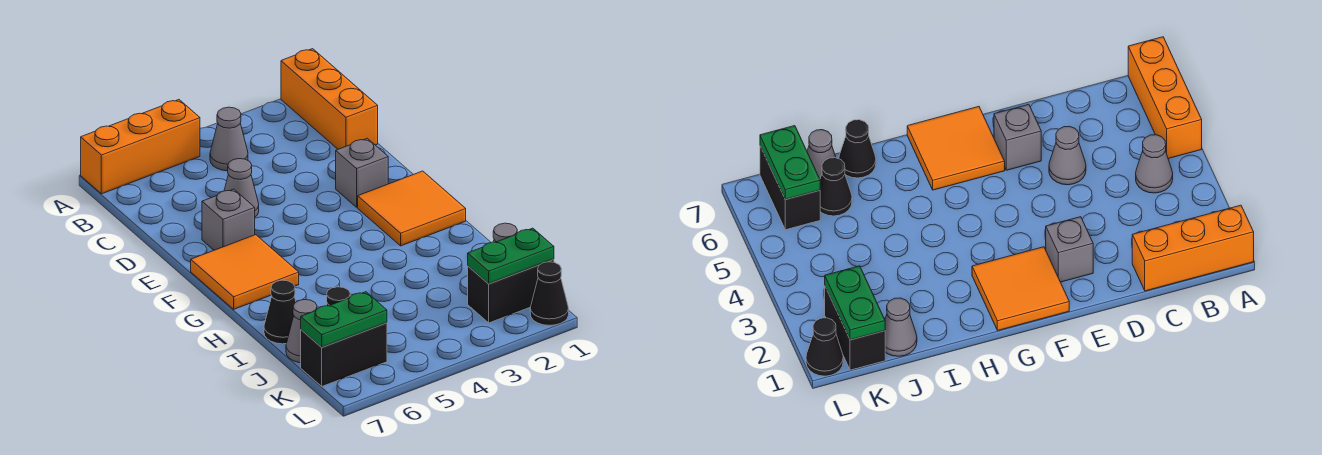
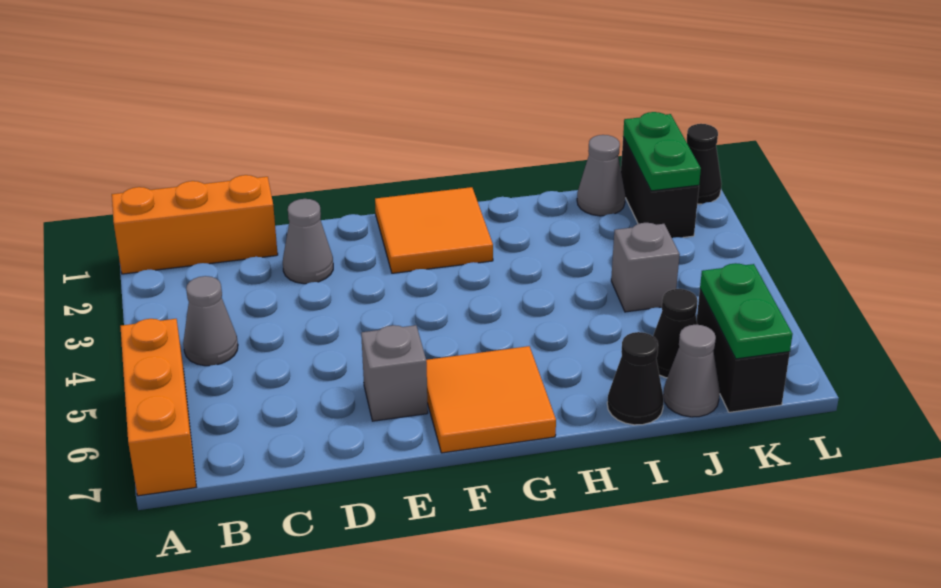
grey 1x1 cone [224,159,259,217] -> grey 1x1 cone moved to [283,199,333,284]
grey 1x1 brick [336,138,388,207] -> grey 1x1 brick moved to [611,223,680,312]

